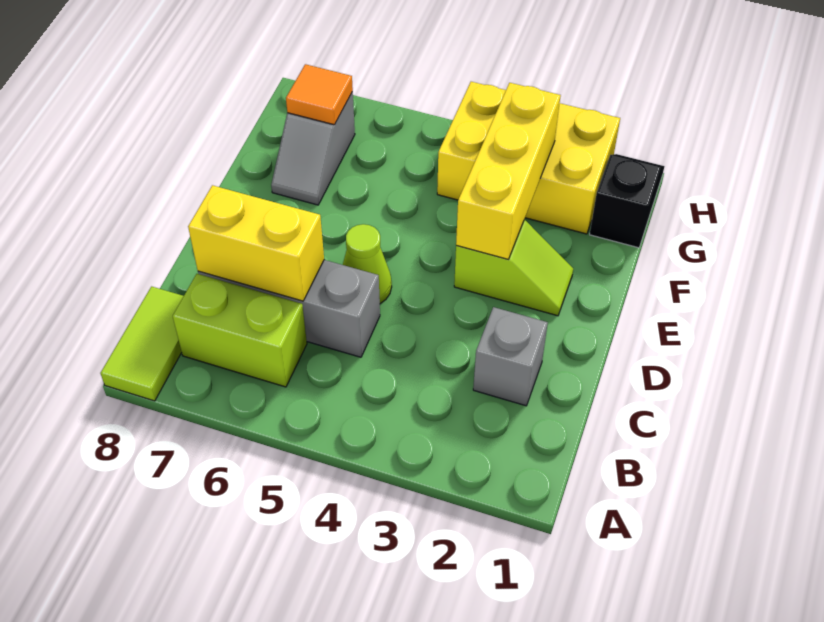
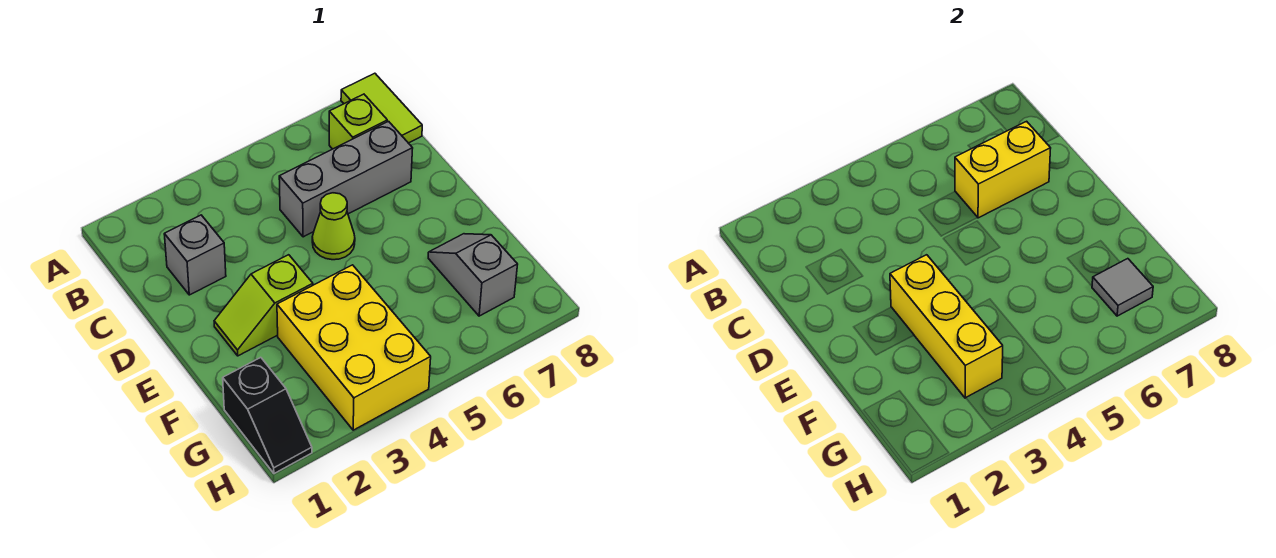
lime 1x2 brick [173,274,307,387] -> lime 1x1 brick [329,94,387,149]
yellow 2x3 brick [437,82,620,234] -> yellow 2x3 brick turned to [277,265,431,430]
orange 1x1 tile [286,64,353,125] -> grey 1x1 tile [1092,259,1153,316]

